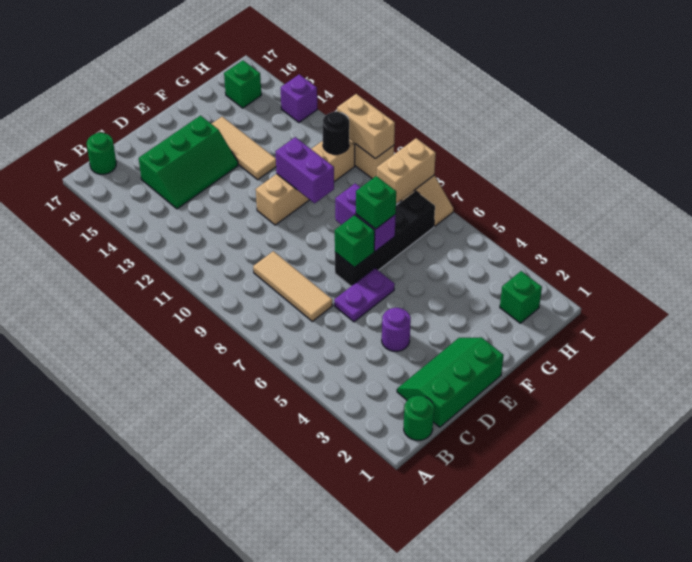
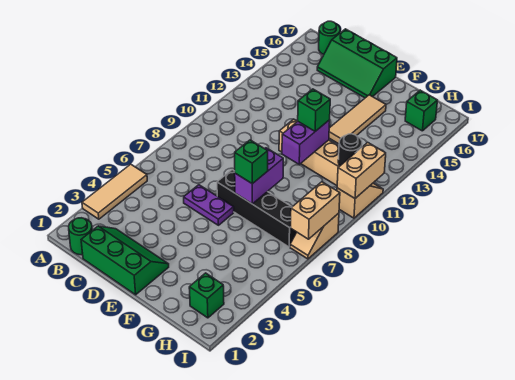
tan 1x3 tile [253,251,332,321] -> tan 1x3 tile moved to [82,164,147,219]
green 2x3 slope [139,116,238,209] -> green 2x3 slope moved to [317,29,397,98]
purple 1x1 round brick [382,308,411,351] -> none
green 1x1 brick [335,215,375,268] -> green 1x1 brick moved to [298,89,330,131]
tan 1x2 brick [377,138,436,204] -> tan 1x2 brick turned to [291,182,340,239]
purple 1x1 brick [281,74,317,122] -> none

